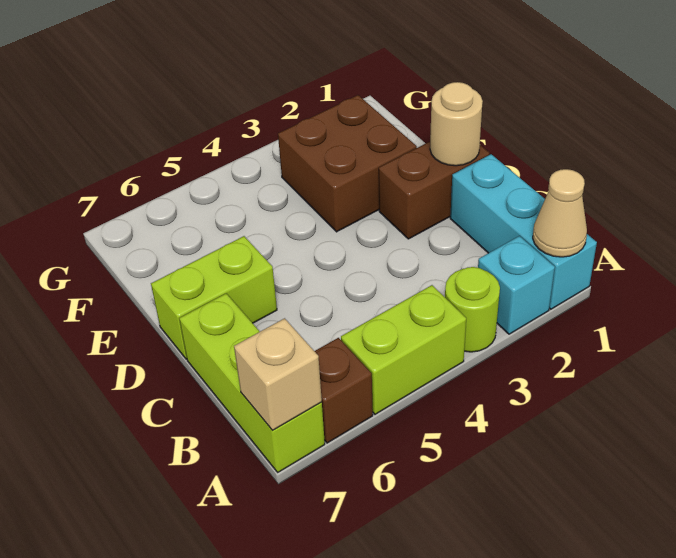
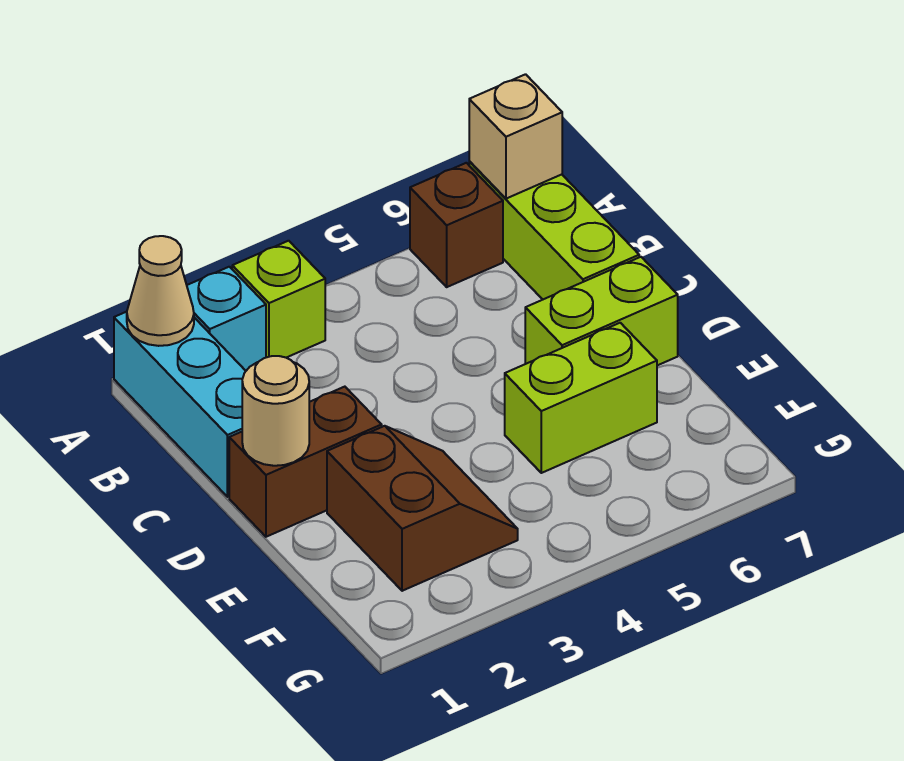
lime 1x1 round brick [445,267,500,352] -> lime 1x1 brick [232,241,325,358]
lime 1x2 brick [341,285,466,414] -> lime 1x2 brick moved to [505,323,657,473]
brown 2x2 brick [278,95,417,232] -> brown 2x2 slope [327,426,518,591]

